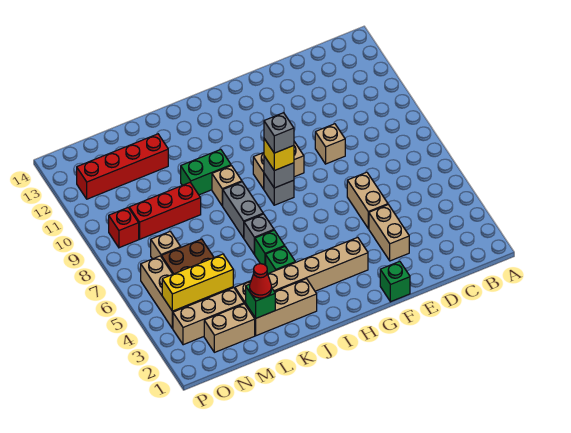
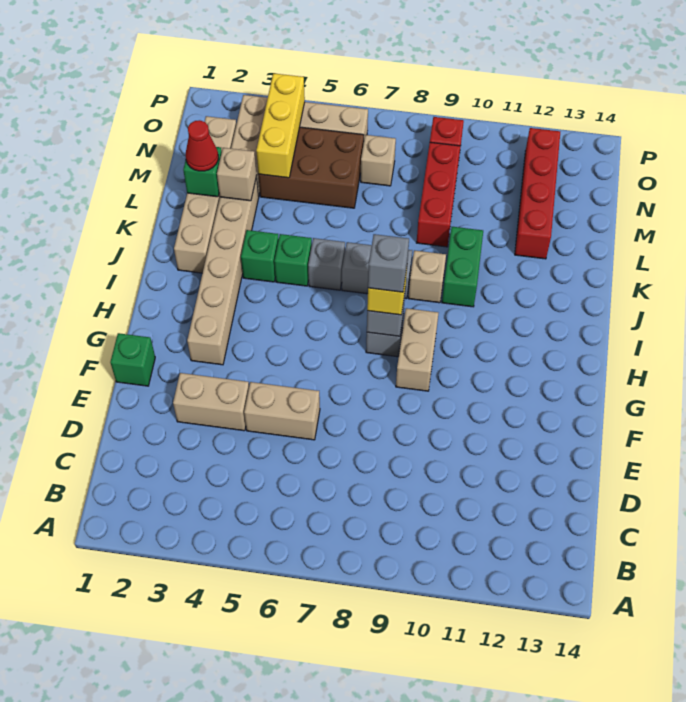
tan 1x1 brick [315,124,345,164] -> tan 1x1 brick moved to [217,148,257,201]

